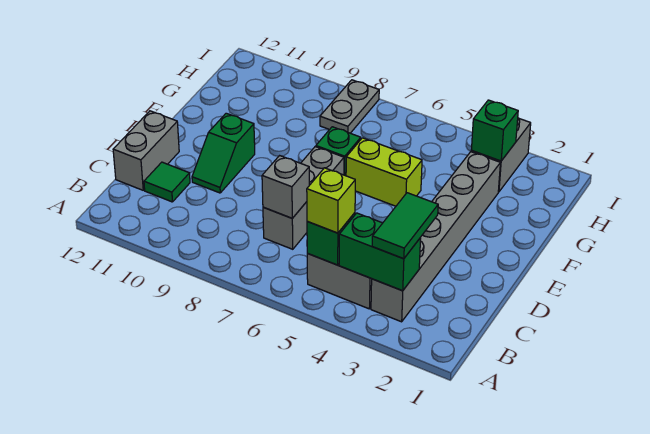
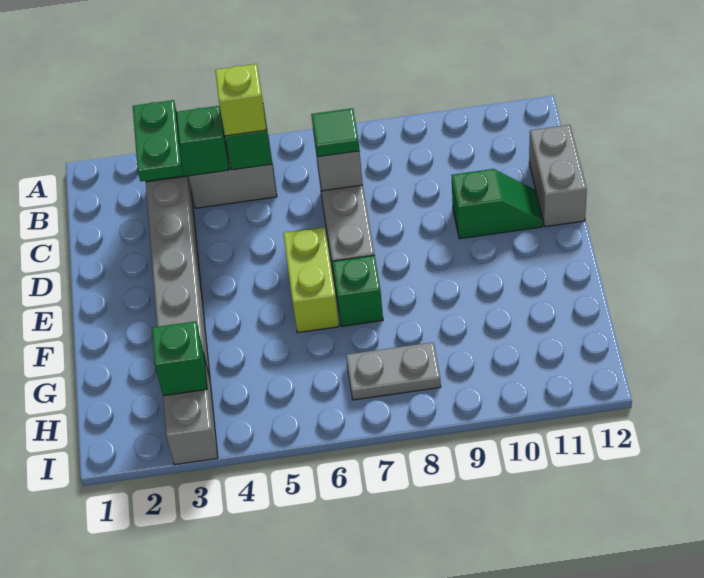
green 1x2 tile [372,193,438,259] -> green 1x2 plate [133,100,182,181]
green 1x1 tile [144,162,190,202] -> green 1x1 tile moved to [311,108,359,157]
green 1x2 slope [192,113,255,193] -> green 1x2 slope turned to [452,169,543,239]
lime 1x2 brick [346,138,422,206] -> lime 1x2 brick turned to [283,227,339,333]
grey 1x2 plate [320,80,379,133] -> grey 1x2 plate turned to [346,342,441,400]

